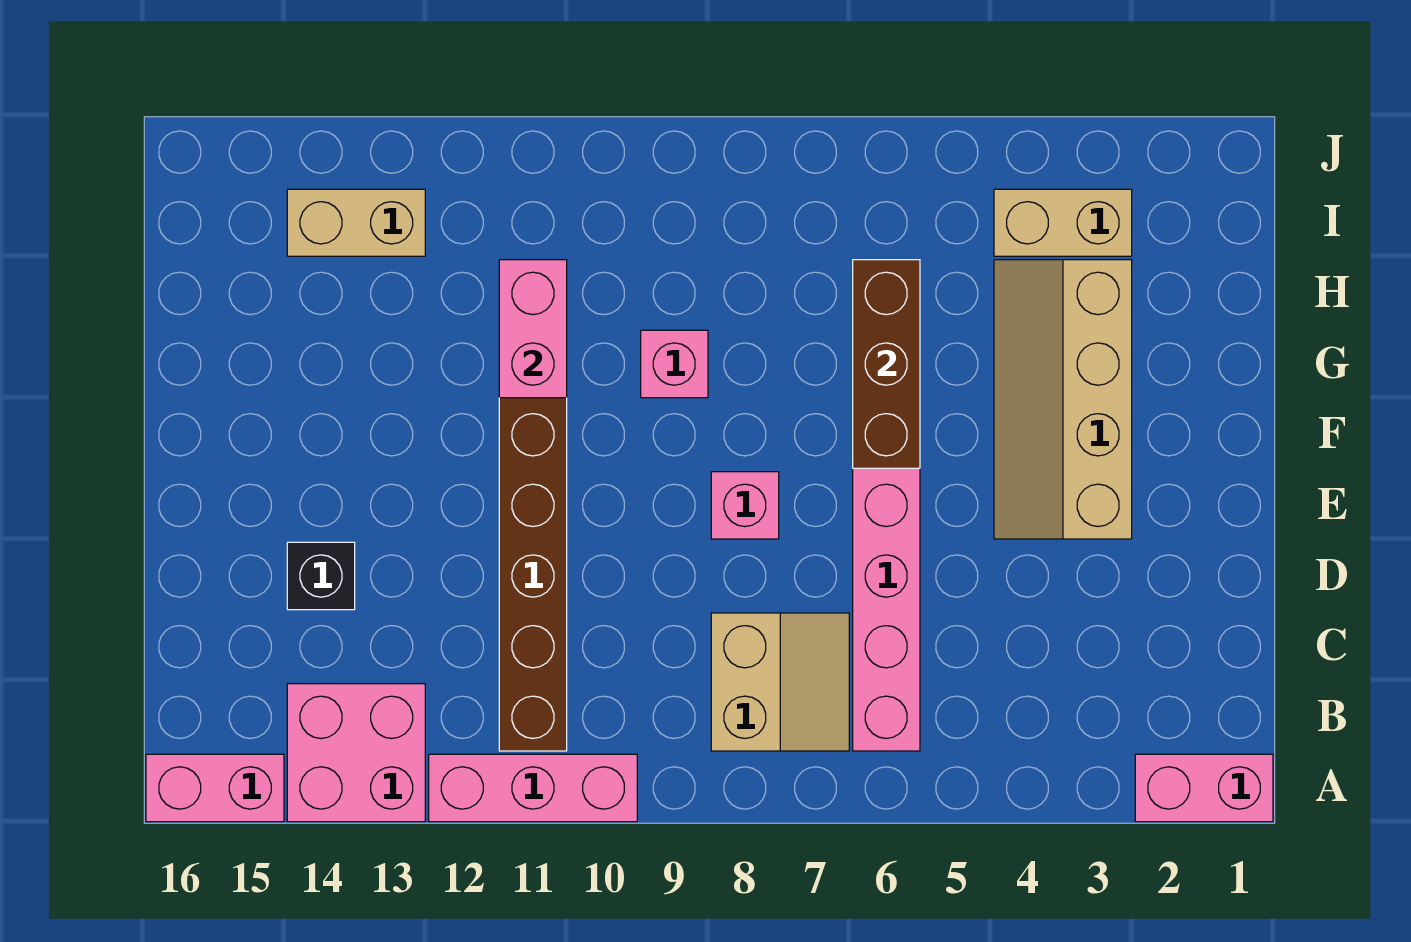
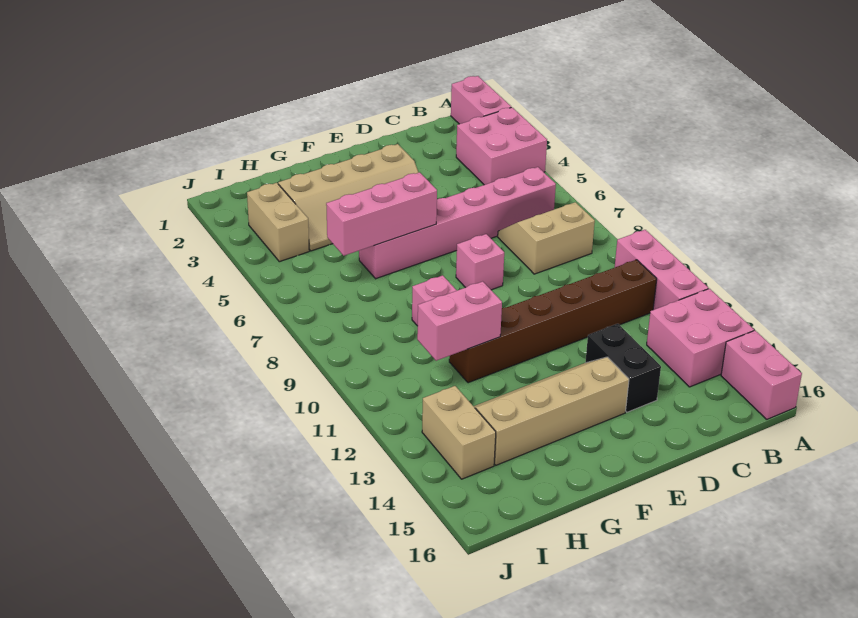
none -> pink 2x2 brick [456,107,547,185]
black 1x1 brick [287,542,355,610] -> black 1x2 brick [585,324,661,412]
none -> tan 2x4 slope [474,357,629,465]
brown 1x3 brick [853,260,920,468] -> pink 1x3 brick [326,172,437,256]

